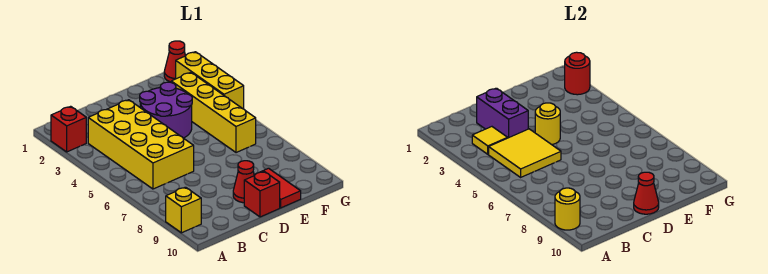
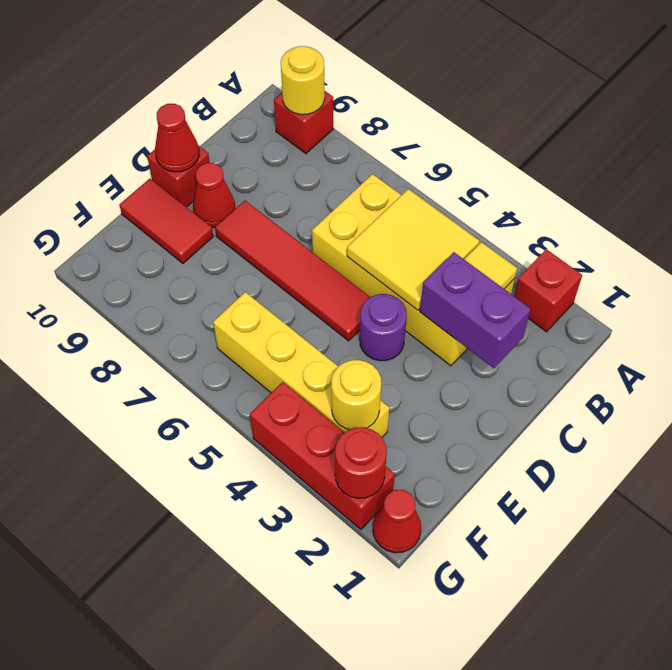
yellow 1x1 brick [166,187,201,233] -> red 1x1 brick [274,91,333,154]
purple 2x2 round brick [140,82,192,138] -> purple 1x1 round brick [360,294,407,361]
yellow 1x1 round brick [535,103,560,145] -> yellow 1x1 round brick moved to [331,360,381,430]
none -> red 1x4 tile [215,201,370,341]
yellow 1x3 brick [176,52,244,109] -> red 1x3 brick [250,382,395,529]

